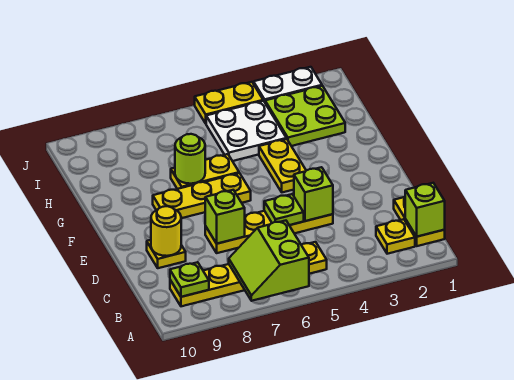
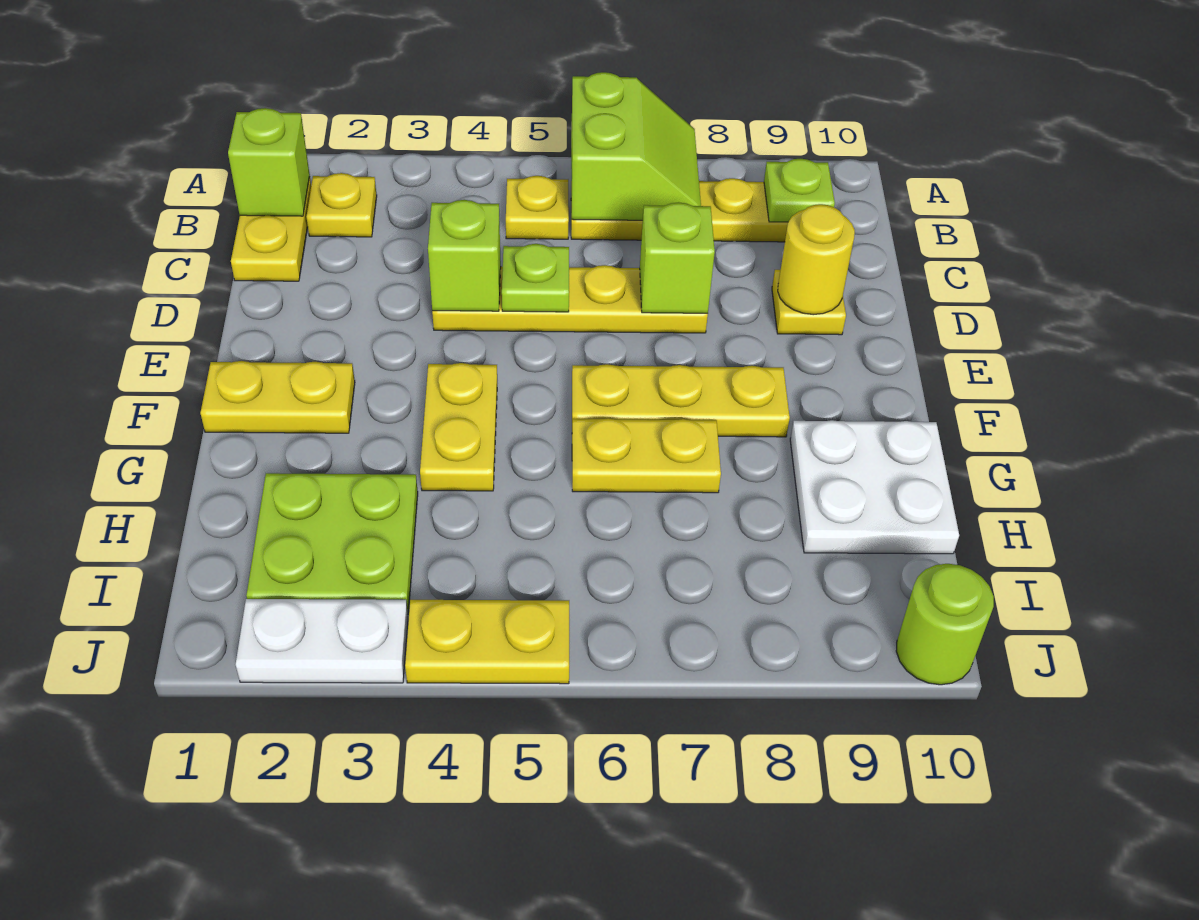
none -> yellow 1x2 plate [200,361,355,433]
lime 1x1 round brick [175,134,205,184] -> lime 1x1 round brick moved to [896,564,994,685]
white 2x2 plate [206,101,286,161] -> white 2x2 plate moved to [790,420,959,554]

